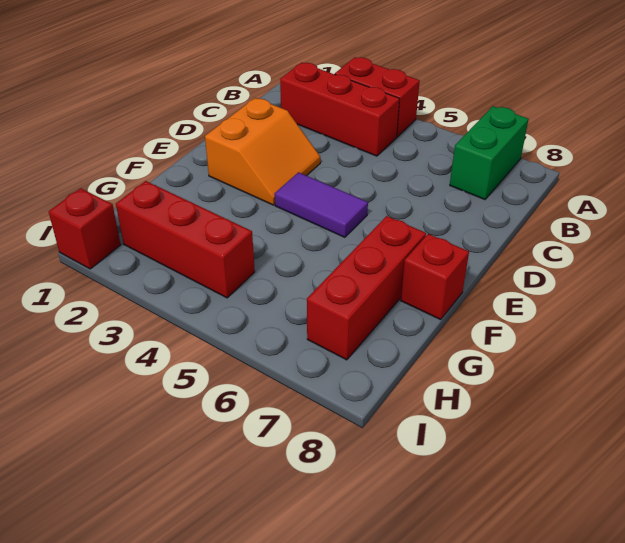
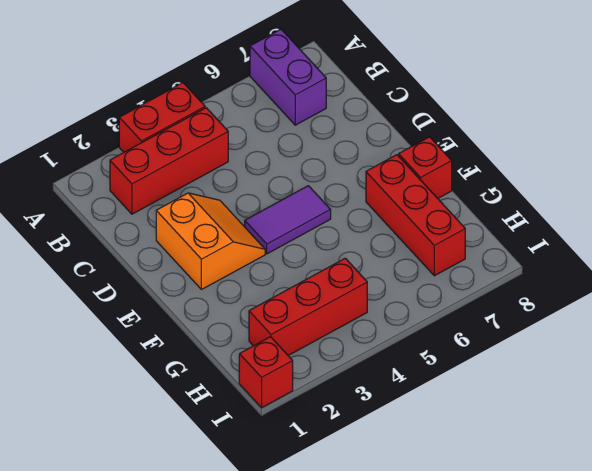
green 1x2 brick [450,106,529,200] -> purple 1x2 brick [250,29,326,125]

